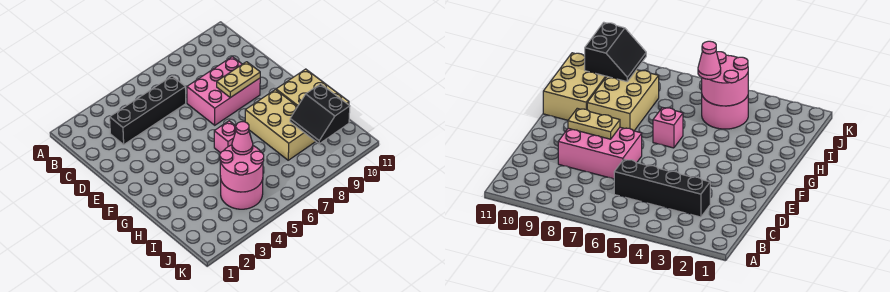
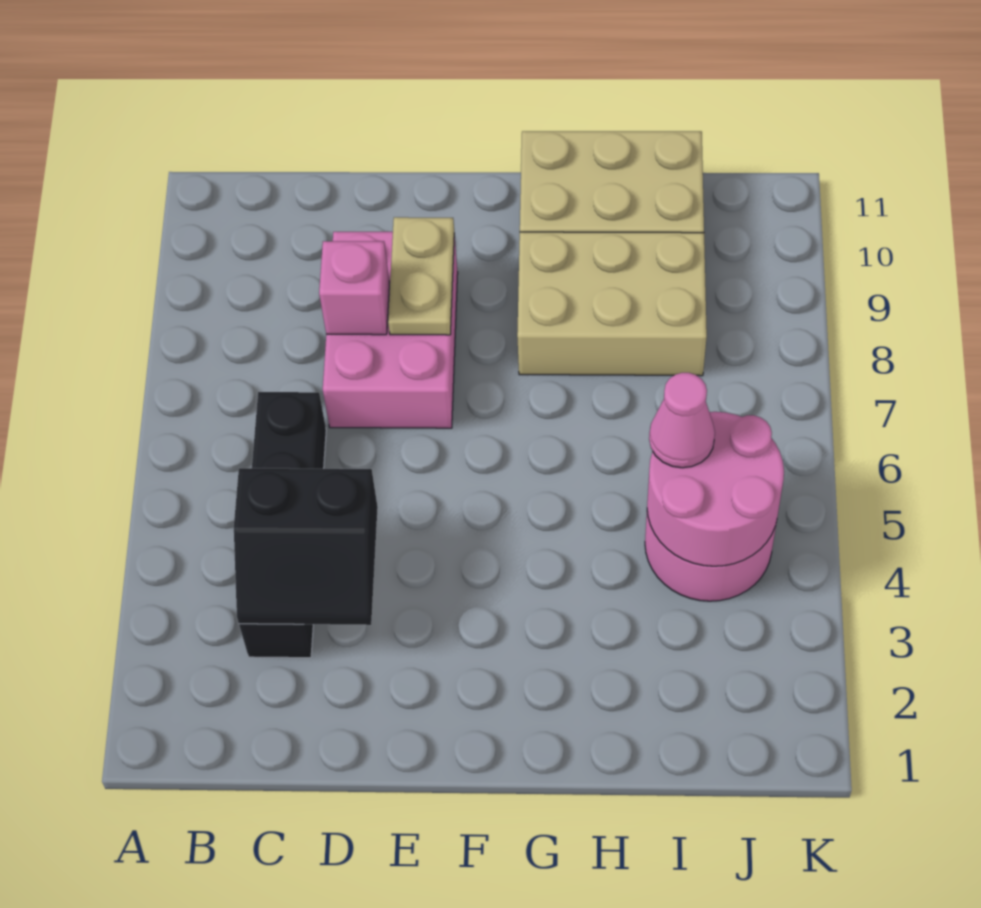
pink 1x1 brick [214,121,236,153] -> pink 1x1 brick moved to [319,241,389,335]
black 2x2 slope [290,84,350,144] -> black 2x2 slope moved to [234,468,378,625]

